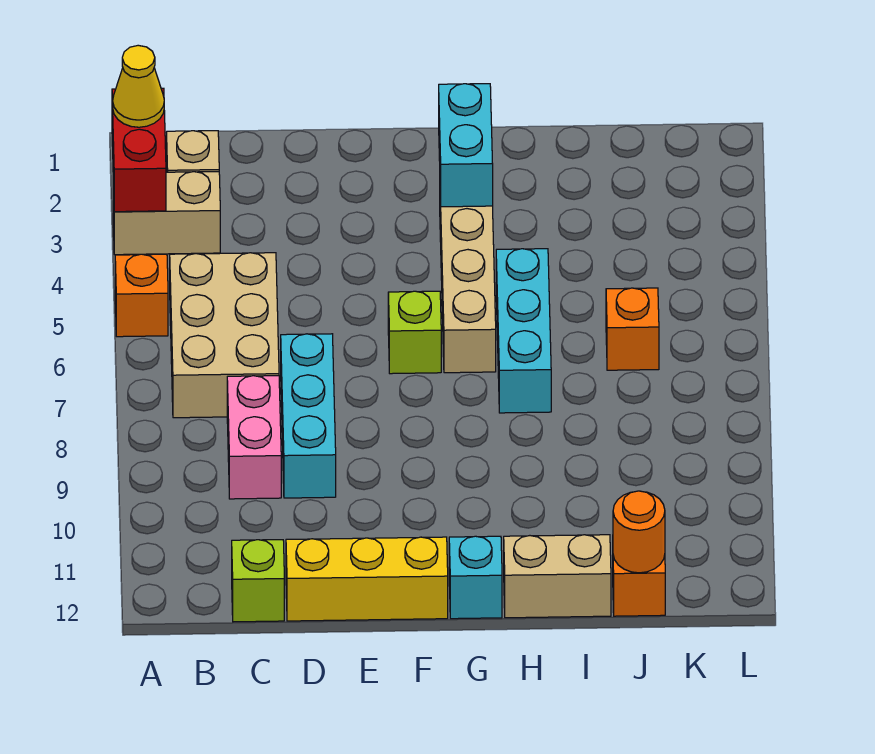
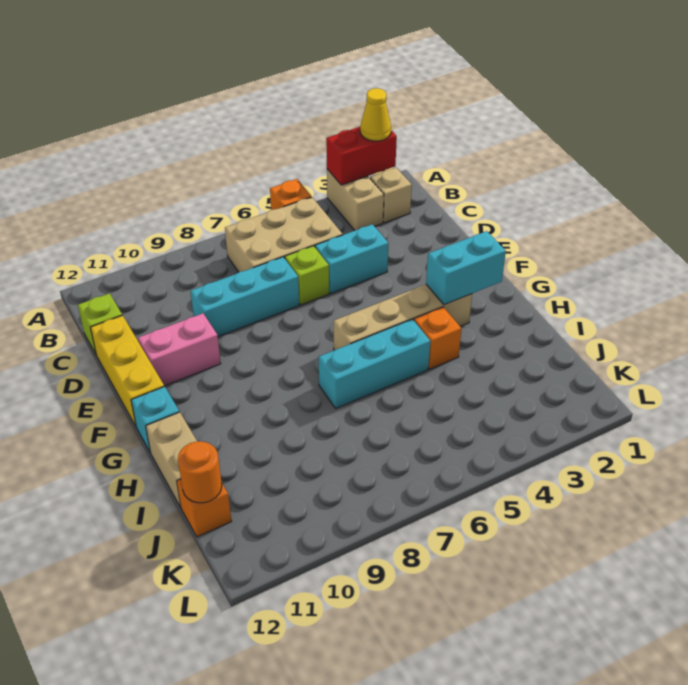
pink 1x2 brick [227,376,281,499] -> pink 1x2 brick moved to [138,313,221,386]
none -> cyan 1x2 brick [315,224,388,293]
lime 1x1 brick [388,291,441,374] -> lime 1x1 brick moved to [285,246,329,305]
orange 1x1 brick [606,288,659,370] -> orange 1x1 brick moved to [414,307,461,369]

